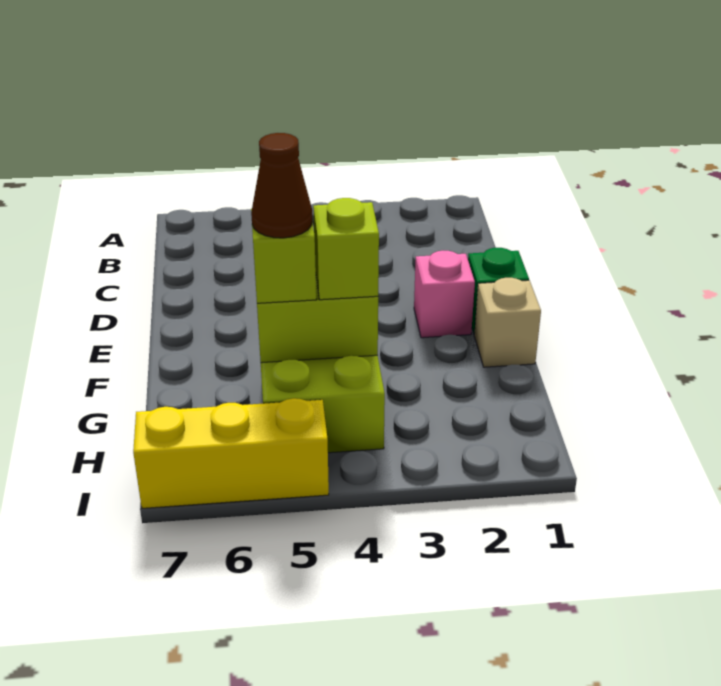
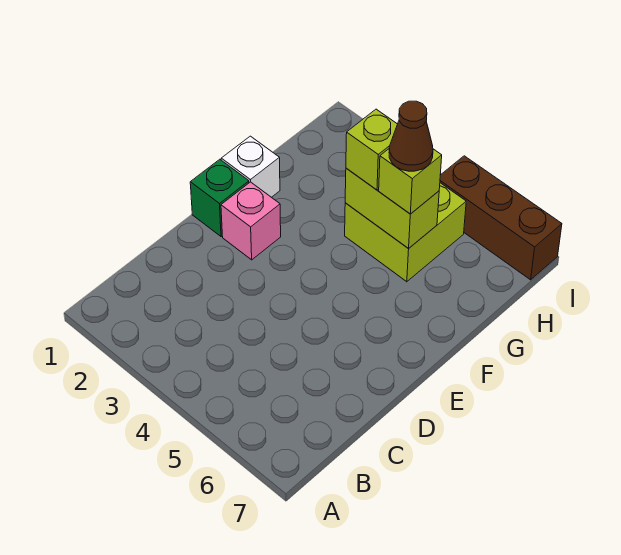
tan 1x1 brick [474,278,541,367] -> white 1x1 brick [221,136,280,197]
yellow 1x3 brick [133,398,329,508] -> brown 1x3 brick [440,156,562,280]

